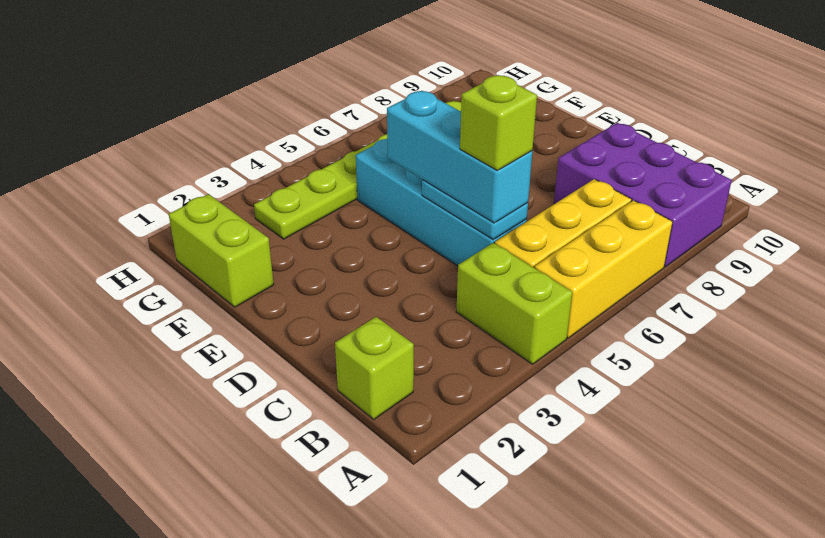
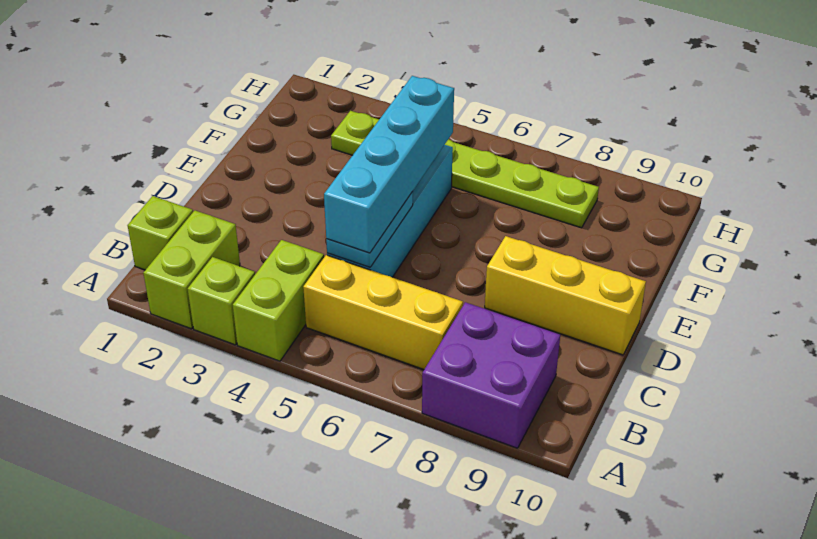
yellow 1x3 brick [534,200,673,338] -> yellow 1x3 brick moved to [485,236,646,355]
purple 2x3 brick [554,123,732,267] -> purple 2x2 brick [422,302,560,448]
cyan 1x3 brick [387,91,532,223] -> cyan 1x4 brick [324,76,454,253]
lime 1x1 brick [460,75,537,171] -> lime 1x1 brick moved to [188,257,255,345]
lime 1x2 brick [169,194,274,307] -> lime 1x2 brick moved to [143,211,240,329]

